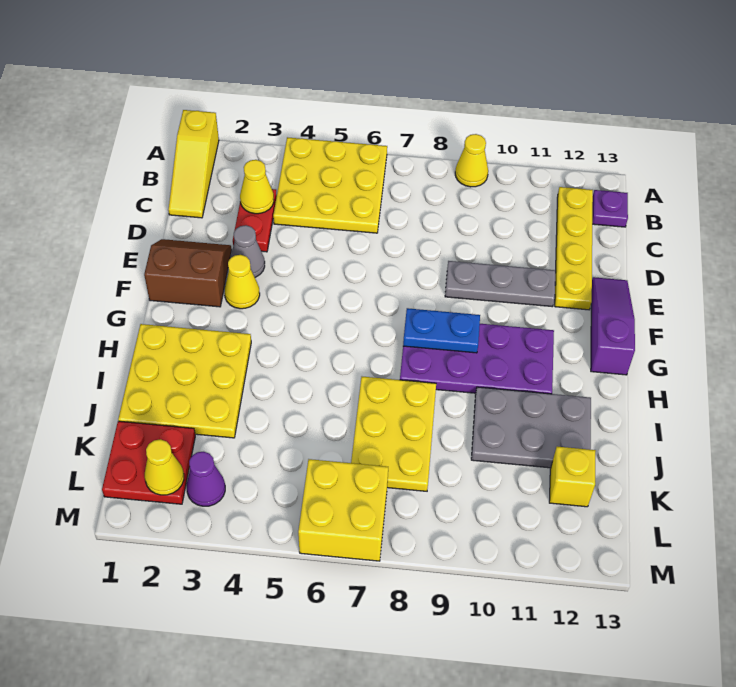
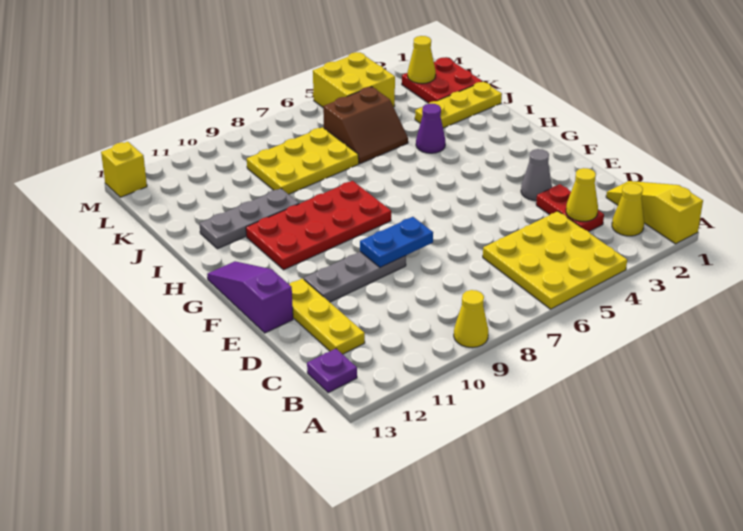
yellow 1x4 plate [555,187,593,310] -> yellow 1x3 plate [289,278,365,354]
brown 2x2 slope [144,239,232,307] -> brown 2x2 slope moved to [323,87,408,164]
purple 1x3 slope [591,277,635,375] -> purple 1x3 slope turned to [207,261,293,333]
yellow 1x1 cone [225,255,260,309] -> yellow 1x1 cone moved to [612,183,644,236]
purple 2x4 plate [400,324,554,394] -> red 2x4 plate [246,181,391,270]
blue 1x2 plate [403,308,480,353] -> blue 1x2 plate moved to [360,217,433,268]
yellow 3x3 plate [118,324,251,438] -> yellow 1x3 plate [415,82,502,128]
yellow 2x3 plate [351,377,436,491] -> yellow 2x3 plate turned to [247,127,359,194]
grey 2x3 plate [471,387,591,468] -> grey 1x3 plate [199,189,299,249]
yellow 1x1 brick [549,447,596,507] -> yellow 1x1 brick moved to [101,142,147,197]
purple 1x1 cone [187,452,225,506] -> purple 1x1 cone moved to [416,104,445,153]
yellow 2x2 brick [298,459,388,561] -> yellow 2x2 brick moved to [313,52,395,107]

